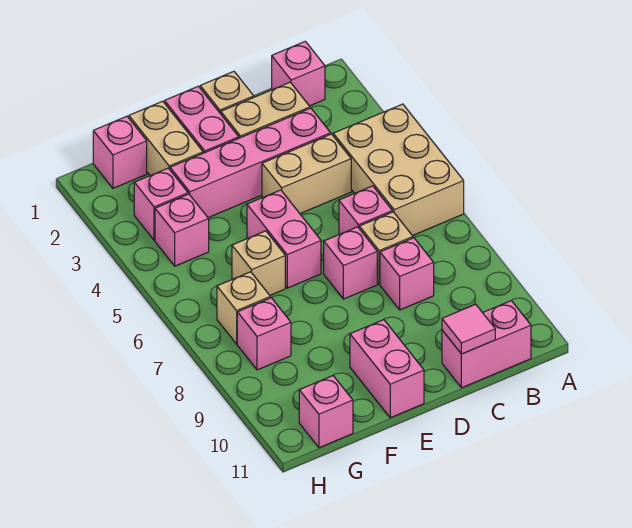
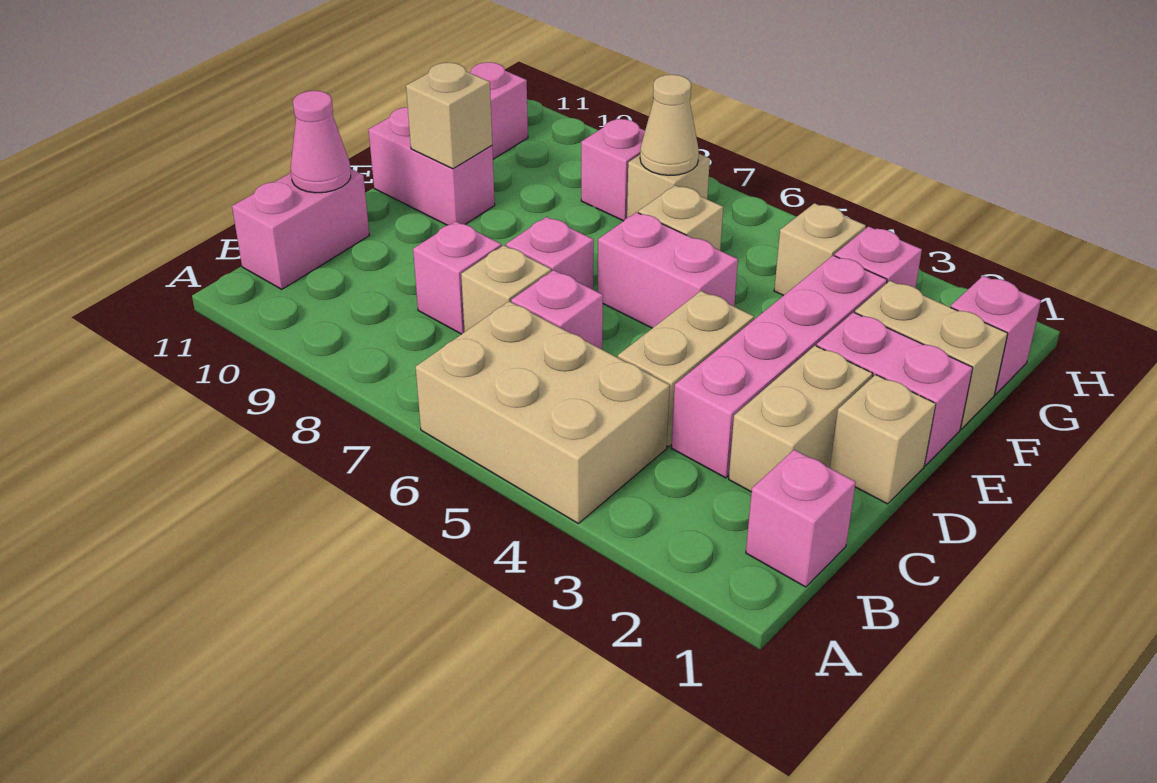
pink 1x1 tile [442,304,495,354] -> pink 1x1 cone [290,91,351,193]
none -> tan 1x1 brick [406,63,492,169]
pink 1x1 brick [155,194,209,266] -> tan 1x1 brick [774,203,866,296]
none -> tan 1x1 cone [640,75,699,175]

